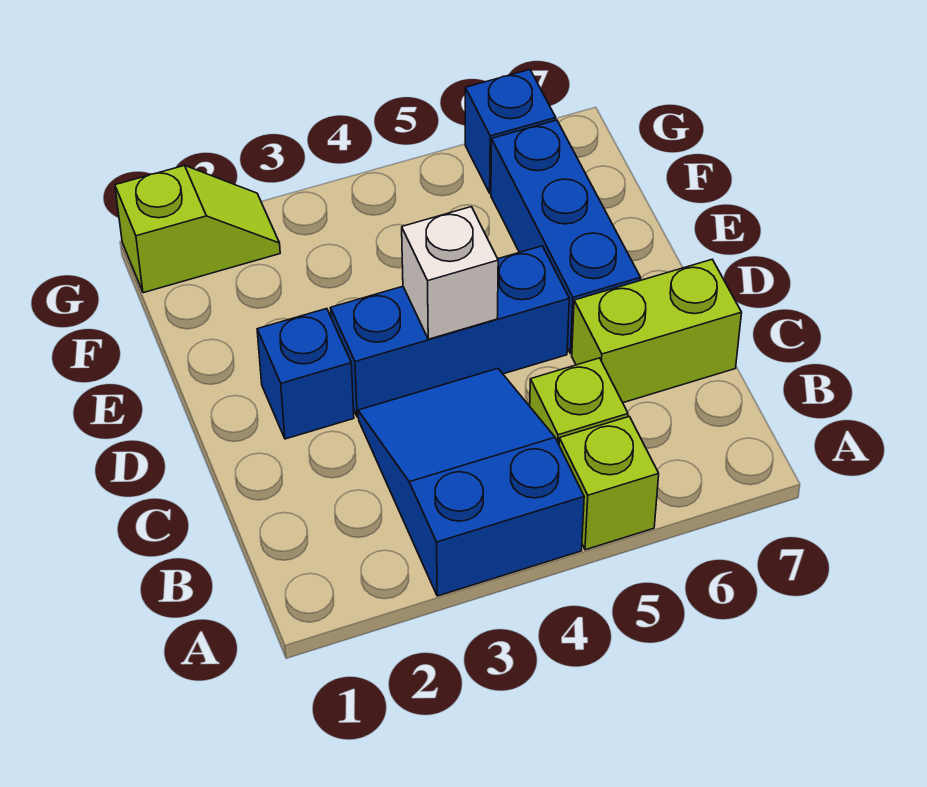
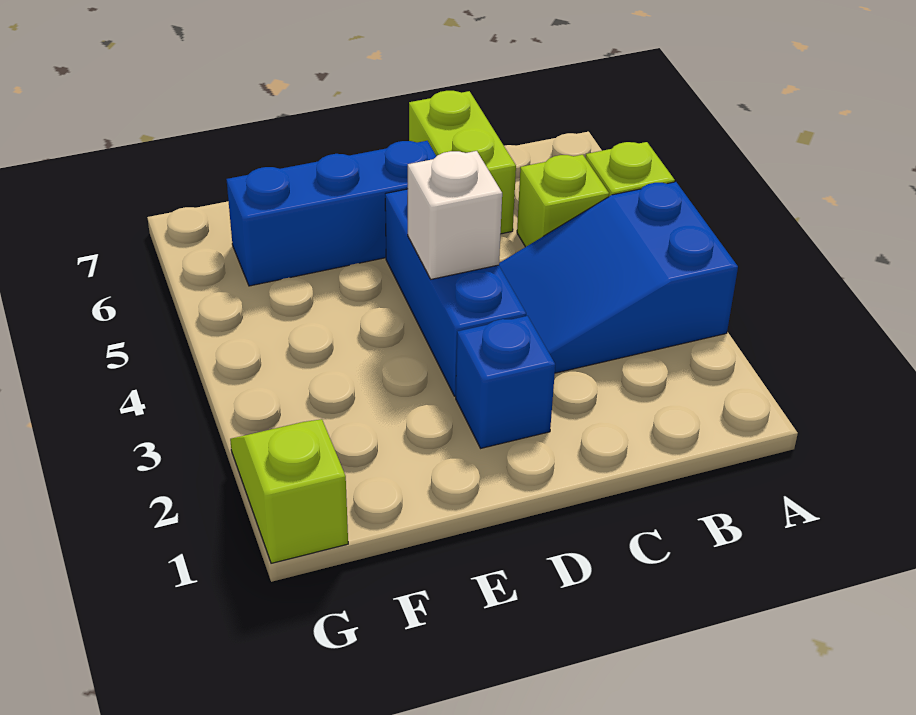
blue 1x1 brick [465,70,556,193] -> none

